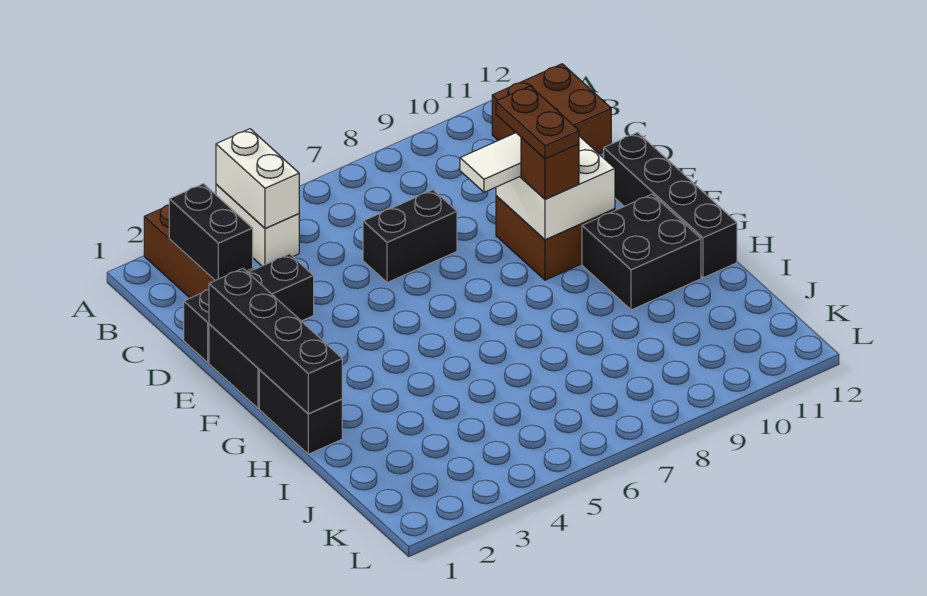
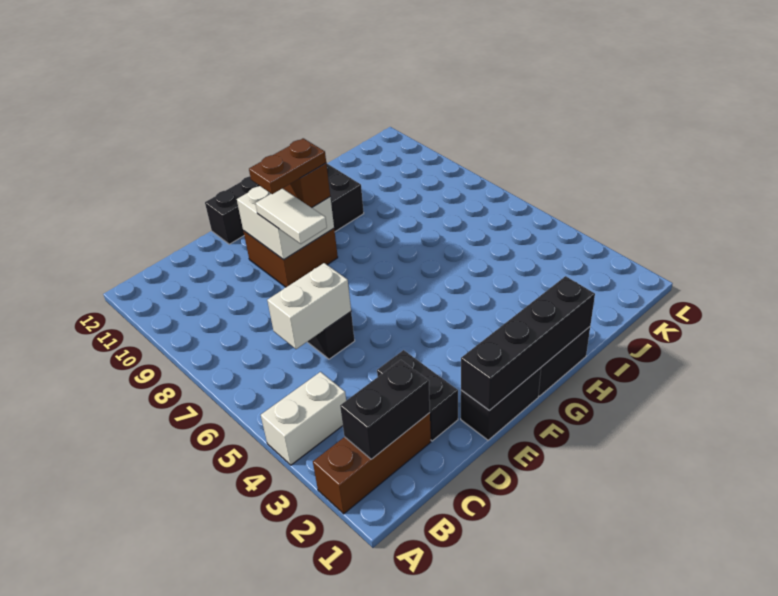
white 1x2 brick [216,129,299,229] -> white 1x2 brick moved to [267,263,351,349]
brown 2x2 brick [492,64,611,154] -> none
black 1x3 brick [184,254,314,363] -> black 1x2 brick [377,350,458,441]

